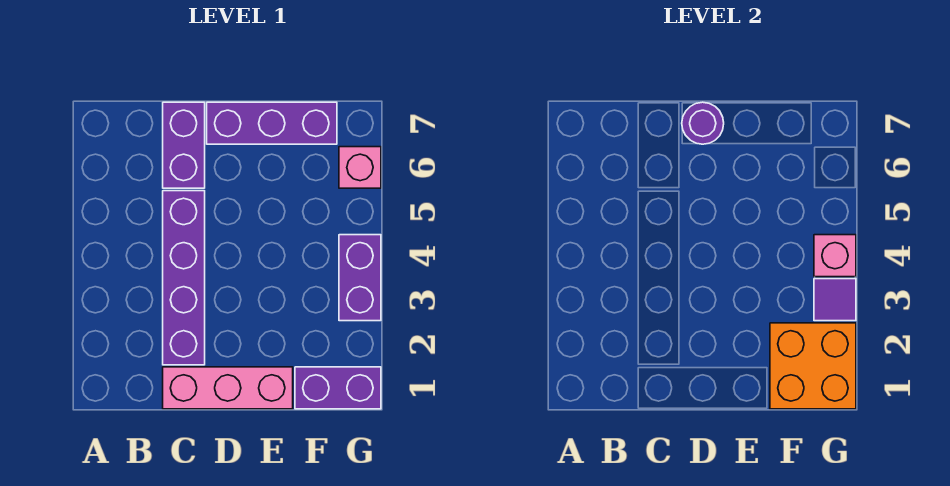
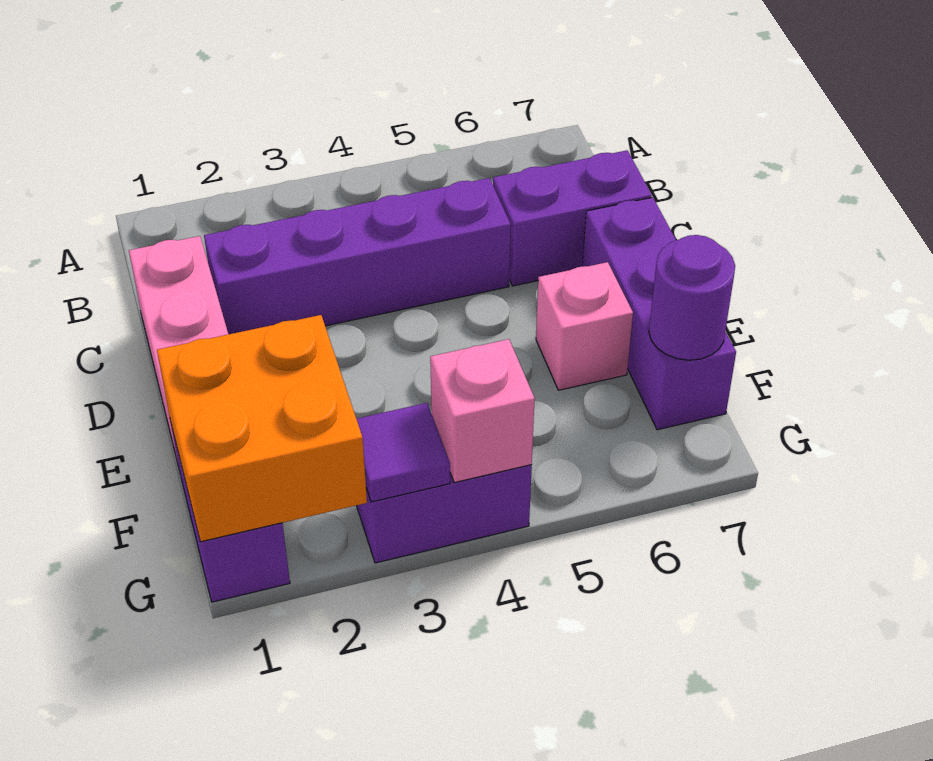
purple 1x1 round brick [682,102,724,144] -> purple 1x1 round brick moved to [649,235,735,360]
pink 1x1 brick [339,147,381,188] -> pink 1x1 brick moved to [536,262,633,390]

